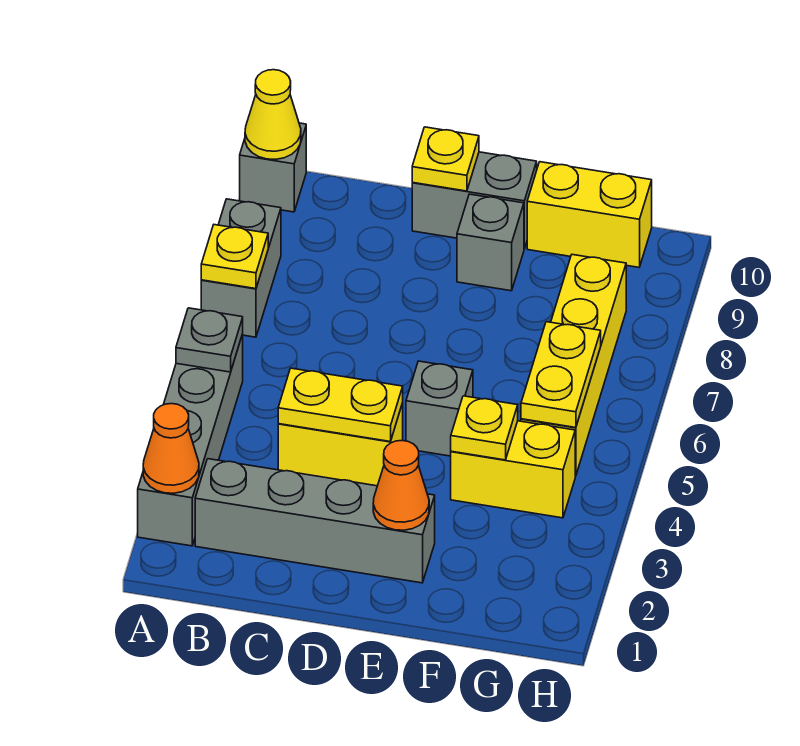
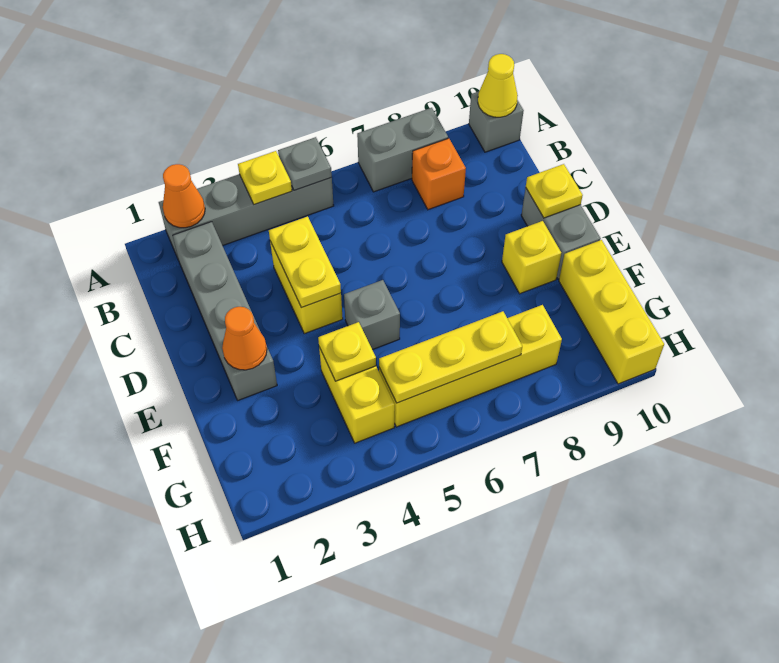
yellow 1x1 plate [201,225,268,289] -> yellow 1x1 plate moved to [238,151,292,204]
none -> orange 1x1 brick [412,138,466,210]
grey 1x1 brick [457,194,524,291] -> yellow 1x1 brick [502,221,561,294]
yellow 1x2 brick [527,162,652,267] -> yellow 1x3 brick [559,240,664,384]
yellow 1x2 plate [521,322,601,428] -> yellow 1x3 plate [379,311,522,403]

